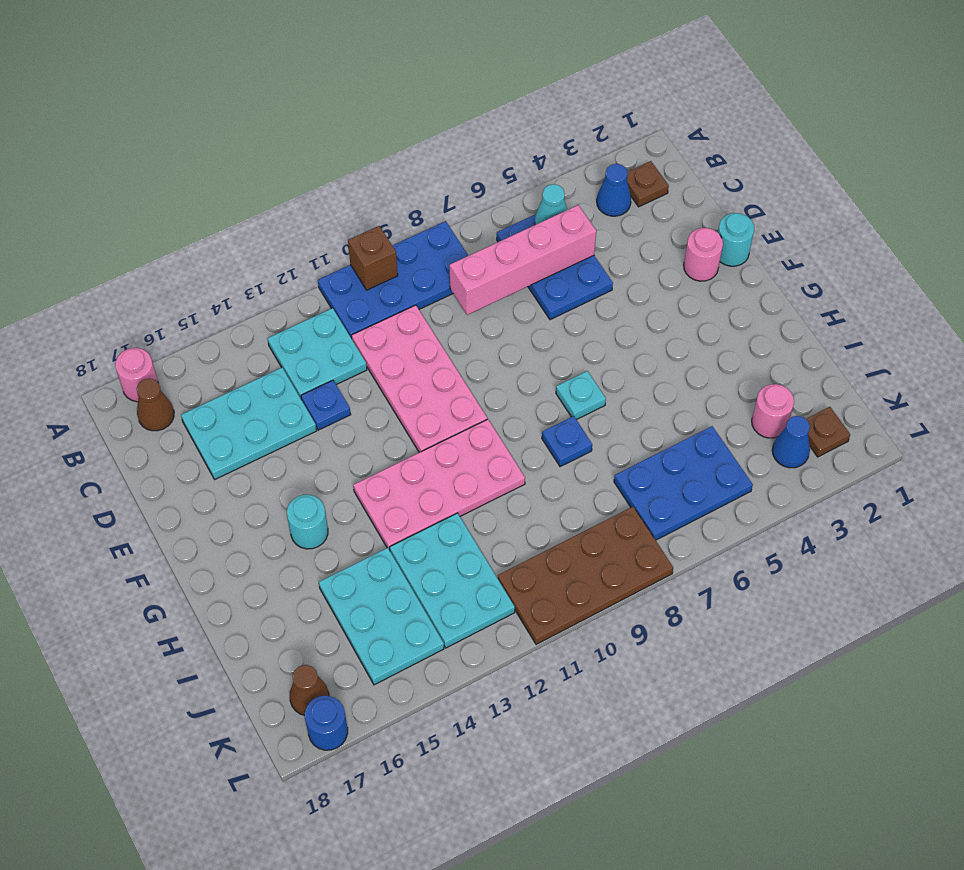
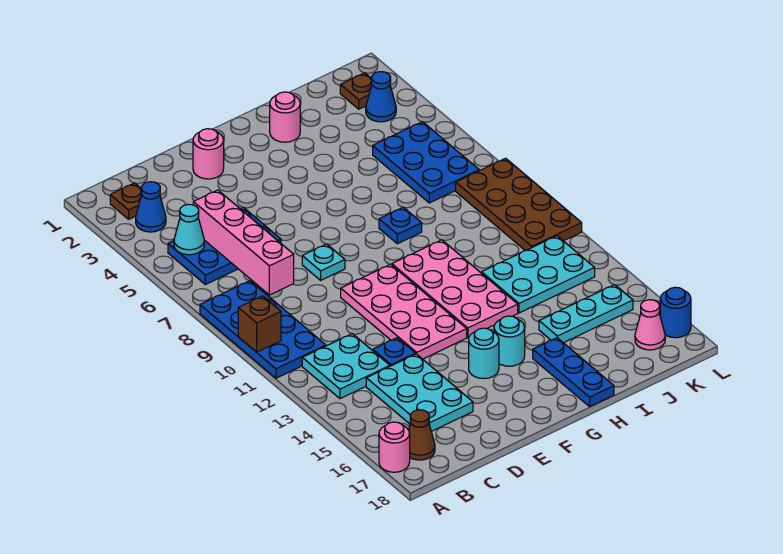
pink 2x4 plate [351,305,487,453] -> pink 2x4 plate turned to [341,264,467,359]
cyan 1x1 round brick [718,213,754,266] -> cyan 1x1 round brick moved to [469,328,499,379]
cyan 1x1 plate [556,371,606,420] -> cyan 1x1 plate moved to [302,244,345,280]
none -> blue 1x3 plate [533,338,614,407]
cyan 2x3 plate [319,548,444,685] -> cyan 1x3 plate [539,285,633,343]
pink 1x1 round brick [752,384,794,438] -> pink 1x1 round brick moved to [270,92,300,142]
brown 1x1 cone [290,665,329,715] -> pink 1x1 cone [635,300,665,350]

